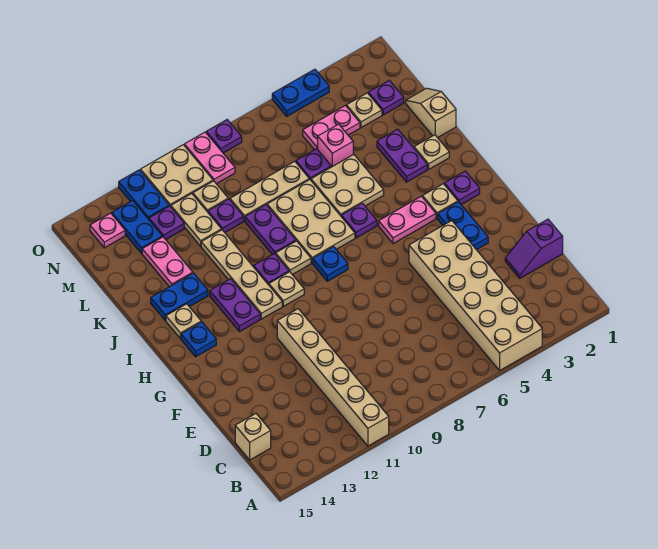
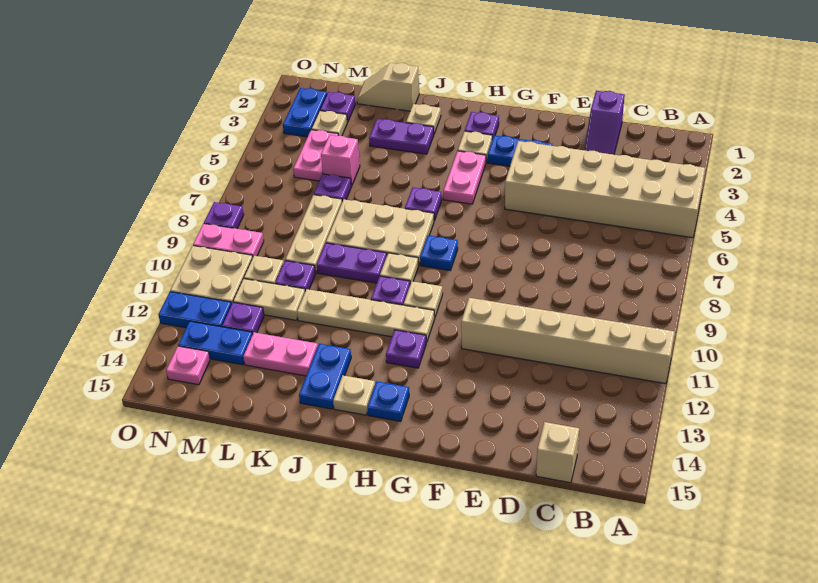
purple 1x2 plate [210,279,260,332] -> purple 1x1 plate [386,330,427,368]
tan 2x2 plate [311,154,384,216] -> none
blue 1x2 plate [272,69,329,116] -> blue 1x2 plate moved to [283,88,327,137]

